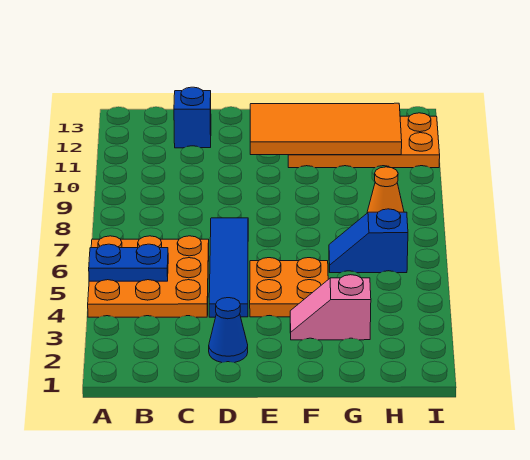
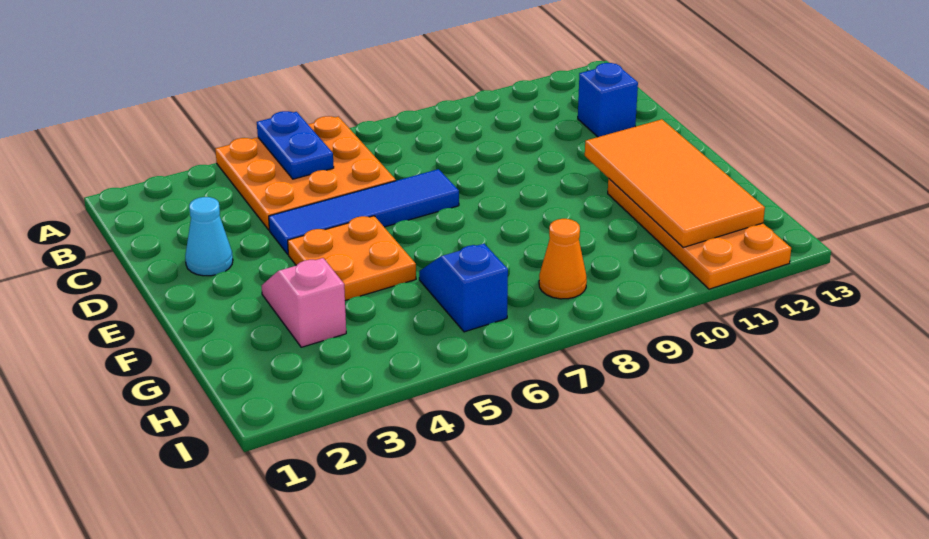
blue 1x1 cone [209,298,248,363] -> cyan 1x1 cone [185,197,233,276]

